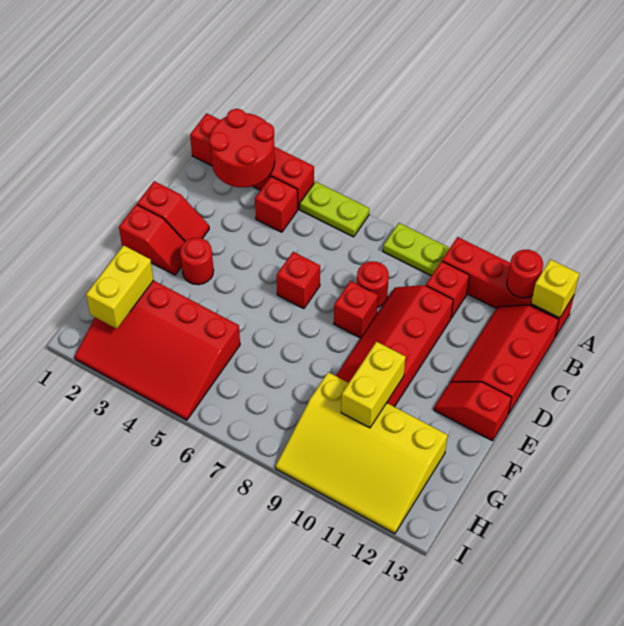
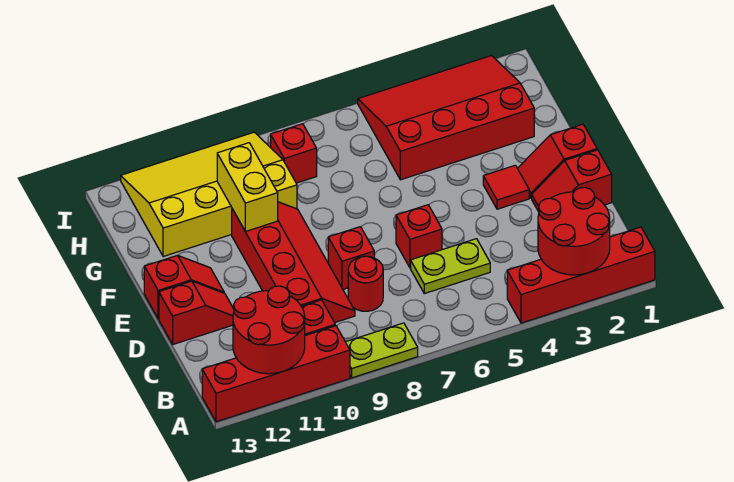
lime 1x2 plate [300,182,369,237] -> lime 1x2 plate moved to [411,239,490,294]
red 1x1 round brick [507,250,543,298] -> red 2x2 round brick [233,286,305,374]
yellow 1x1 brick [531,259,579,318] -> none
red 1x1 brick [255,176,298,232] -> red 1x1 brick moved to [271,124,317,183]
red 2x3 slope [451,305,559,414] -> red 1x2 slope [159,281,234,344]
red 1x1 round brick [180,238,214,285] -> red 1x1 tile [483,165,529,209]
yellow 1x2 brick [86,245,153,329] -> none

